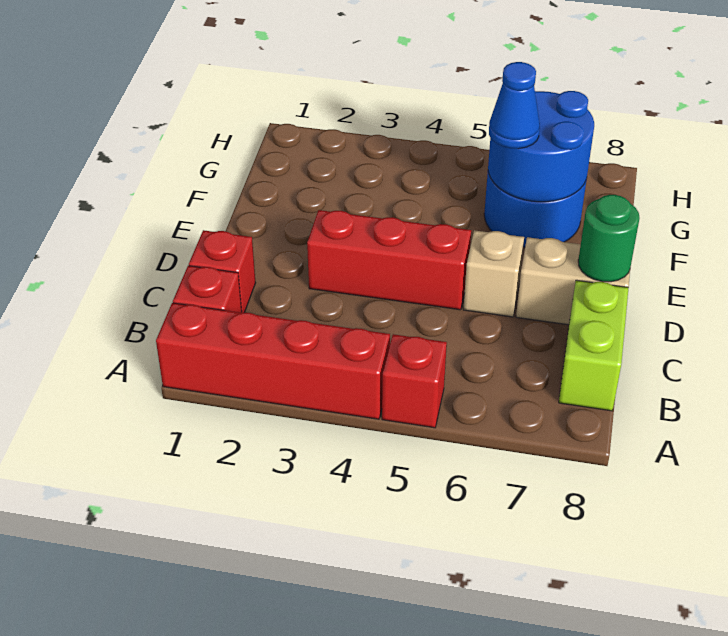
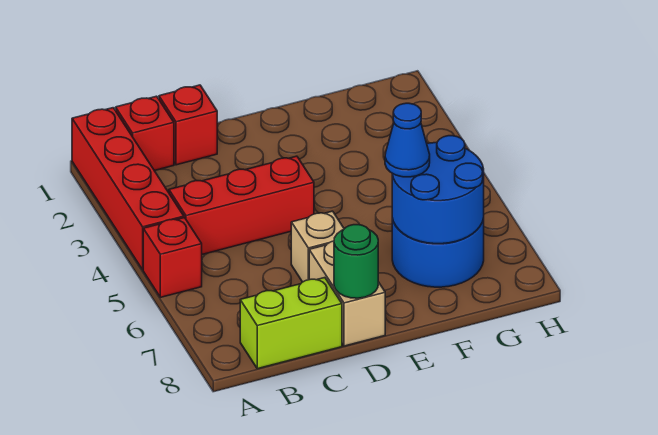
red 1x3 brick [307,210,471,310] -> red 1x3 brick turned to [169,156,314,254]

